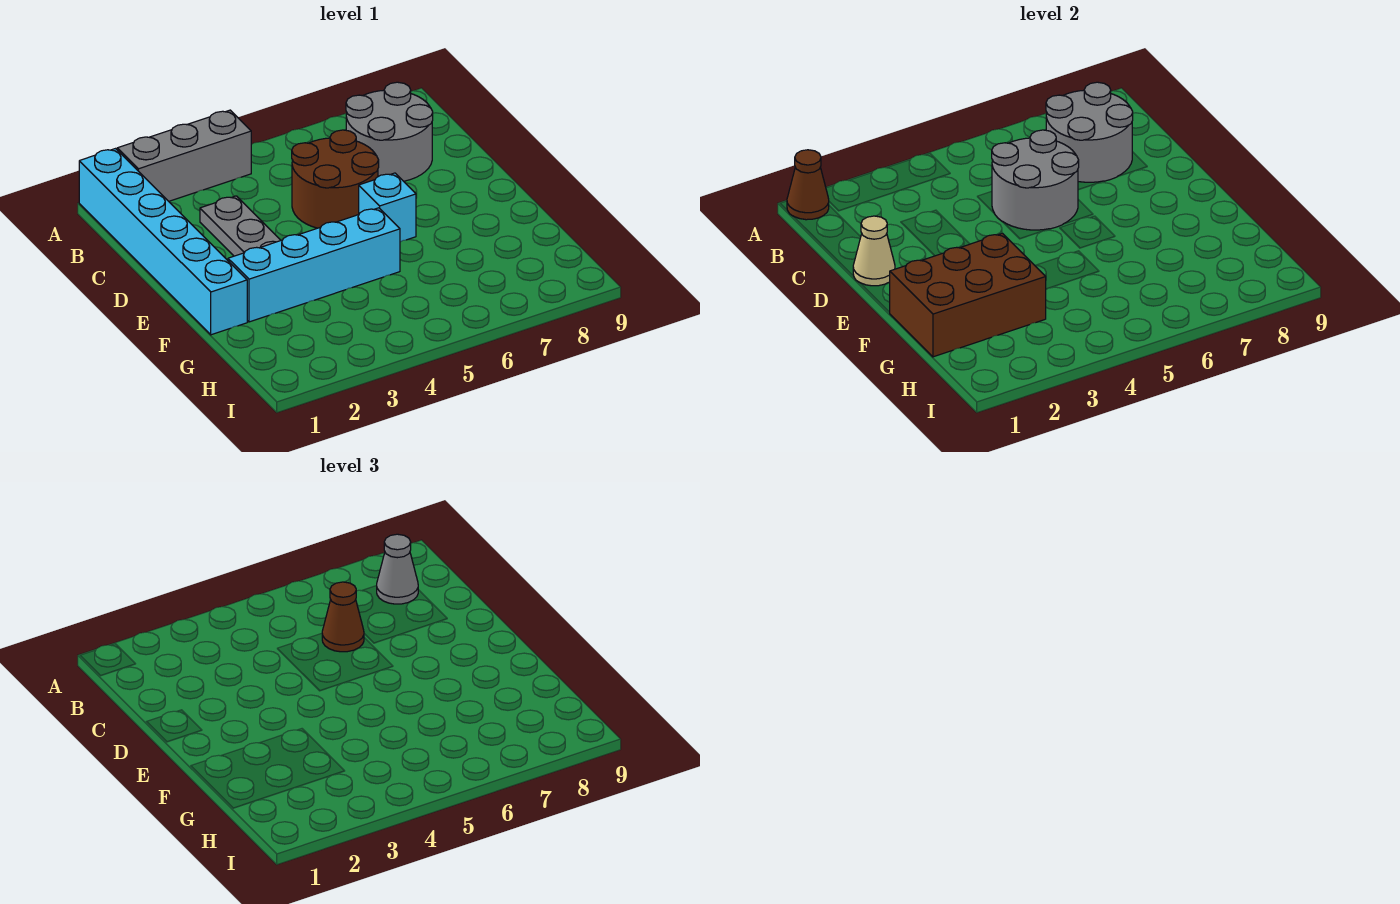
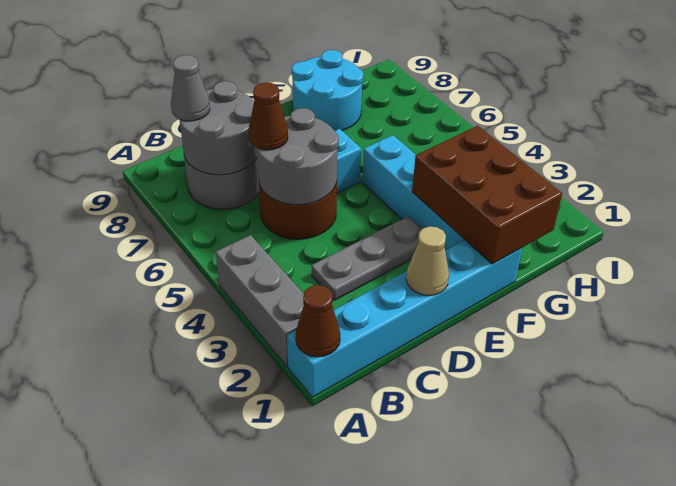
none -> cyan 2x2 round brick [292,50,364,131]

